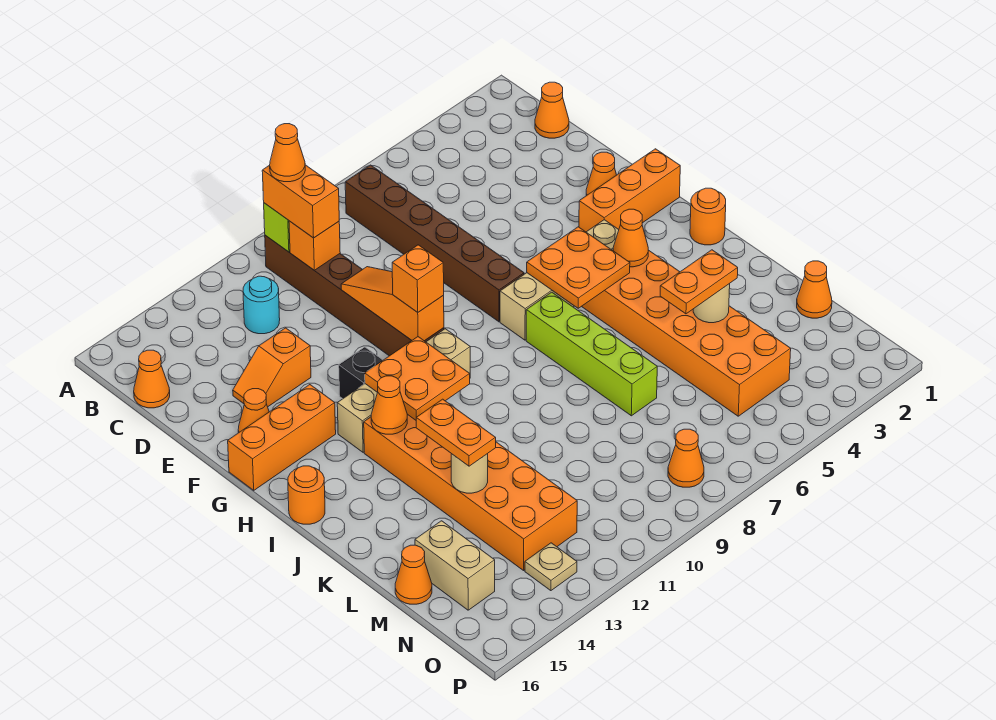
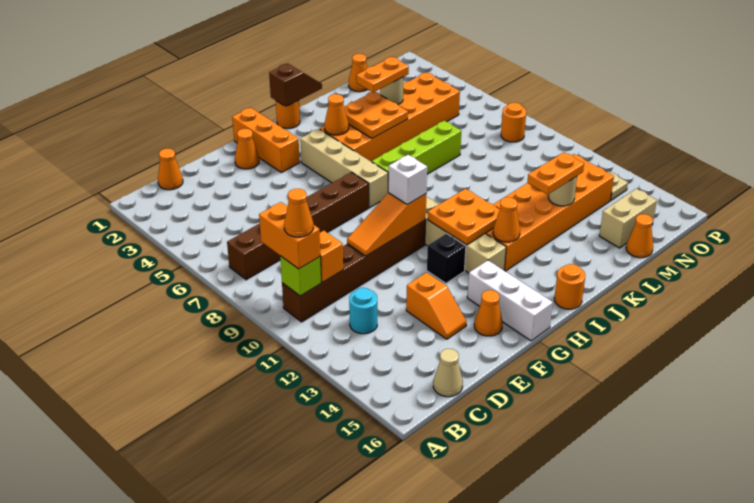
orange 1x2 brick [262,165,339,238] -> orange 1x2 brick turned to [259,202,320,269]
orange 1x1 cone [134,350,170,408] -> tan 1x1 cone [433,349,463,397]
orange 1x1 brick [392,245,444,312] -> white 1x1 brick [388,155,427,205]
orange 1x3 brick [228,385,336,490] -> white 1x3 brick [467,260,553,341]
orange 2x2 plate [527,227,630,308] -> orange 2x2 plate moved to [344,92,408,138]
none -> brown 1x2 slope [269,63,322,107]
orange 1x2 plate [660,250,738,314] -> orange 1x2 plate turned to [356,57,409,92]
orange 1x1 cone [668,429,704,487] -> orange 1x1 round brick [501,103,526,142]

